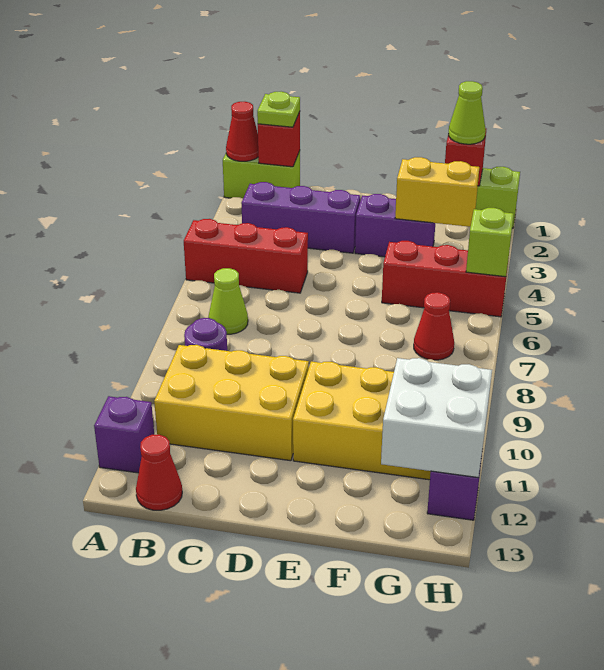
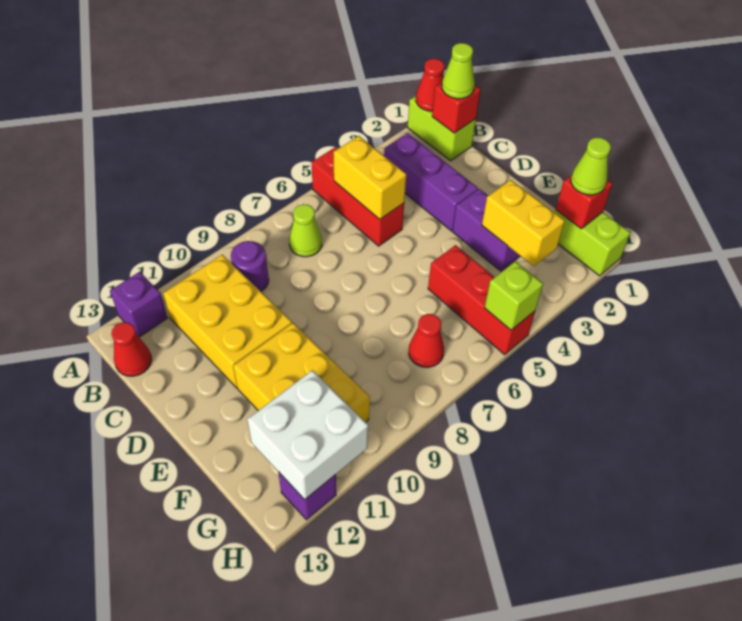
lime 1x1 plate [257,92,300,127] -> lime 1x1 cone [442,43,475,99]
none -> yellow 1x2 brick [333,136,406,219]

